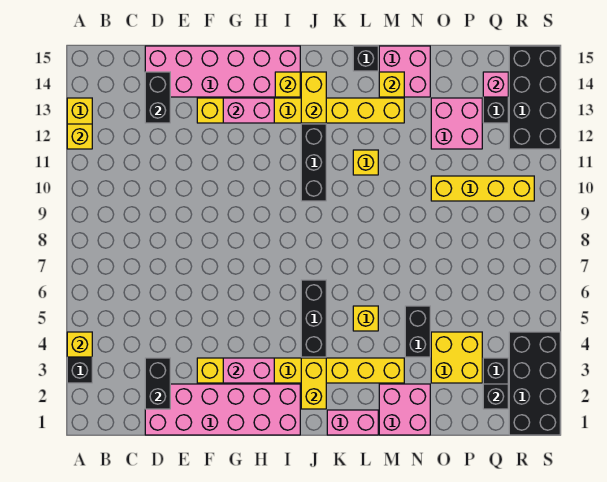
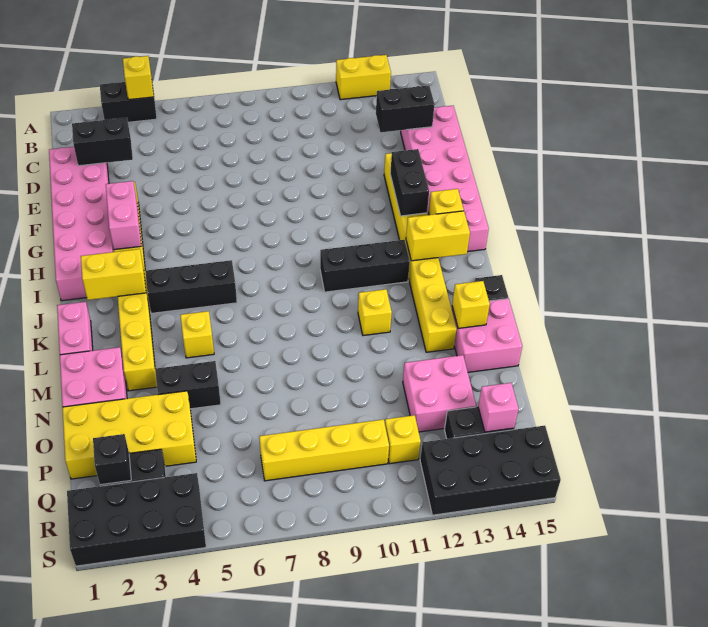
yellow 1x1 brick [67,124,92,149] -> yellow 1x1 brick moved to [385,415,421,464]
pink 1x2 brick [223,98,274,123] -> black 1x2 brick [390,149,429,216]
yellow 2x2 brick [431,332,482,383] -> yellow 2x4 brick [62,391,196,479]
yellow 1x4 brick [431,176,534,201] -> yellow 1x4 brick turned to [259,419,389,481]

